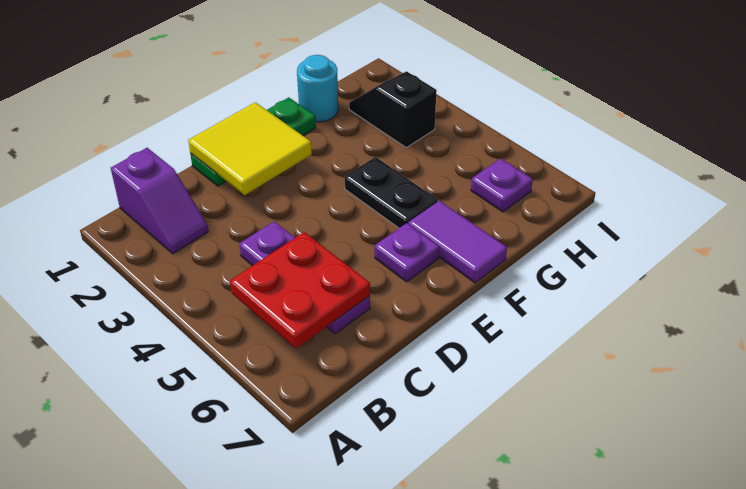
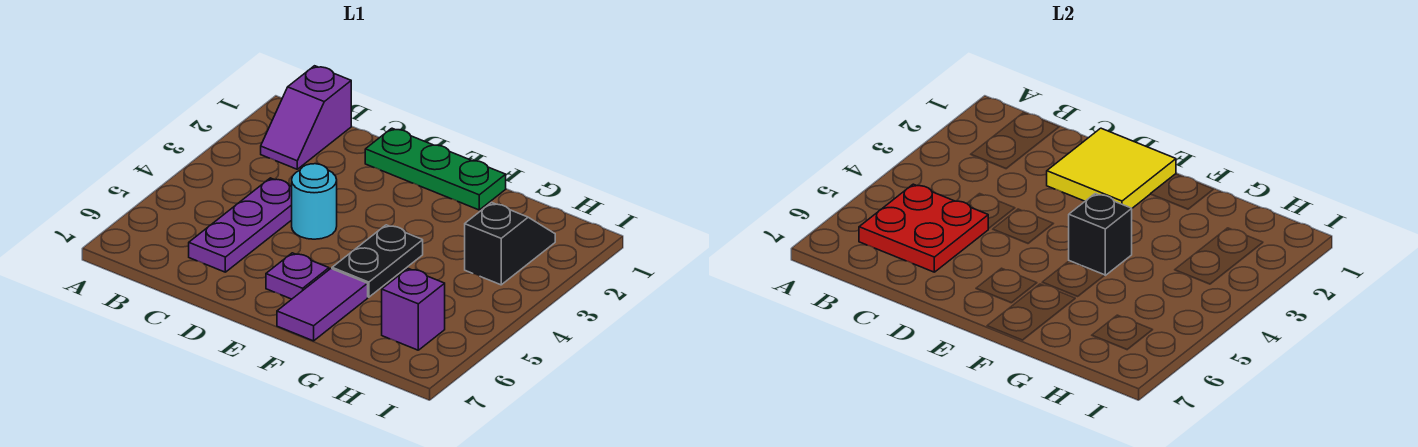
none -> black 1x1 brick [1069,194,1132,275]
cyan 1x1 round brick [297,55,338,122] -> cyan 1x1 round brick moved to [292,164,337,239]
purple 1x1 plate [471,158,533,212] -> purple 1x1 brick [382,269,445,350]

